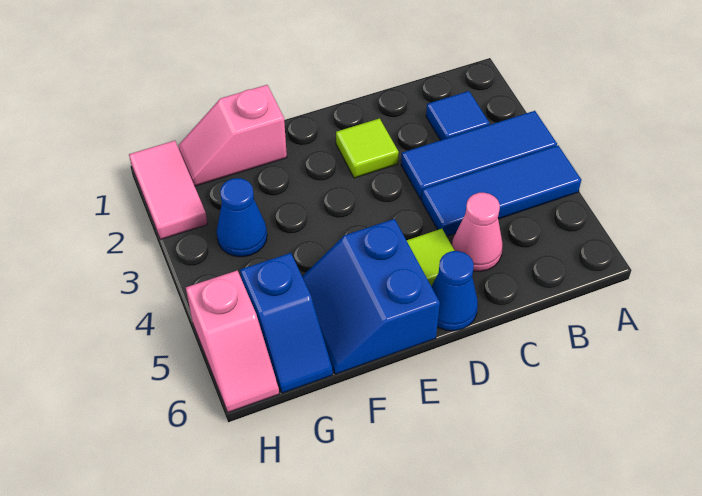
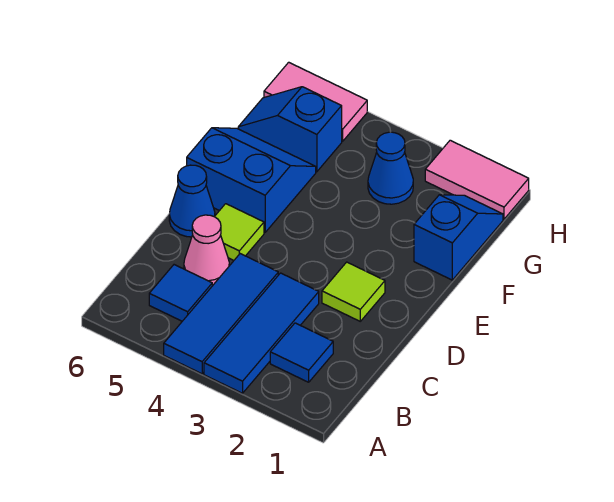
none -> blue 1x1 tile [149,265,212,321]
pink 1x2 slope [178,85,287,186] -> blue 1x2 slope [414,195,503,280]
pink 1x2 slope [186,271,279,412] -> pink 1x2 tile [264,62,367,141]

